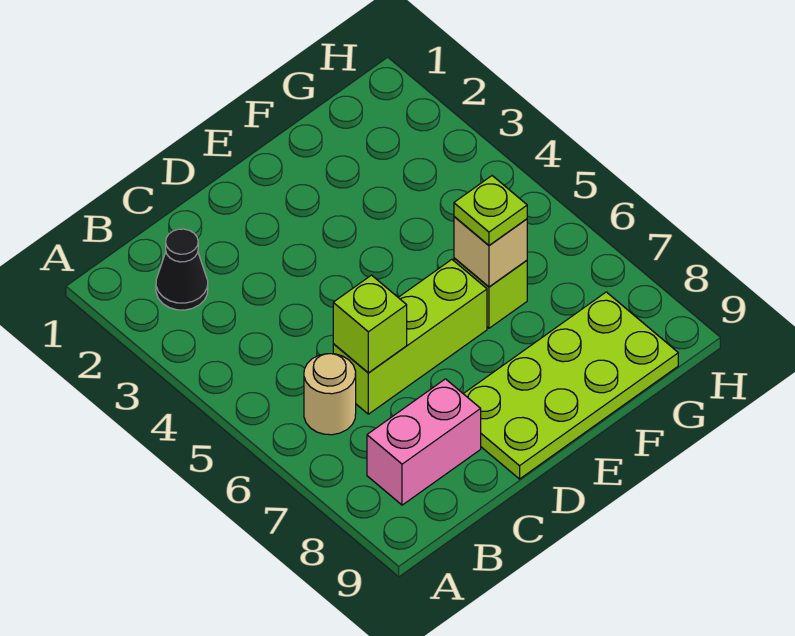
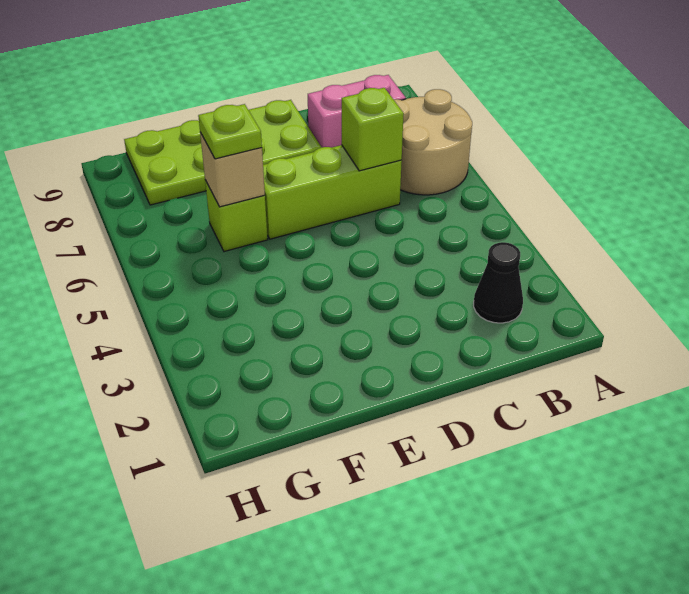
tan 1x1 round brick [304,354,356,435] -> tan 2x2 round brick [394,89,472,195]

